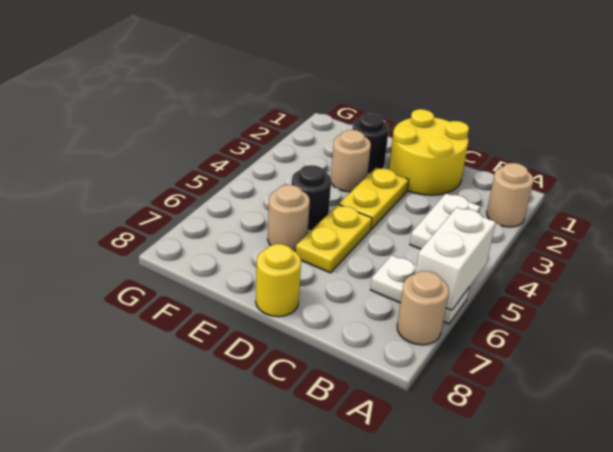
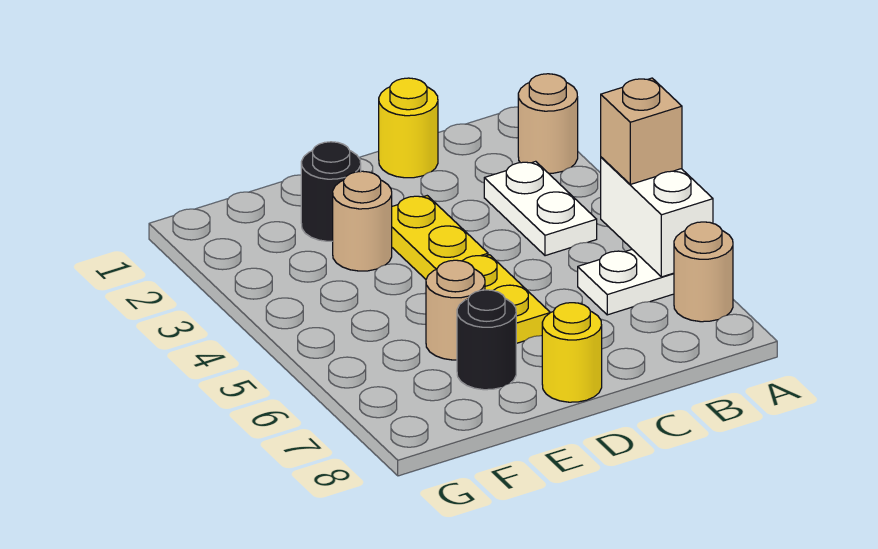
none -> tan 1x1 brick [601,78,682,184]
yellow 2x2 round brick [389,109,469,195] -> yellow 1x1 round brick [379,78,438,178]
black 1x1 round brick [292,165,331,231] -> black 1x1 round brick moved to [457,290,516,390]

